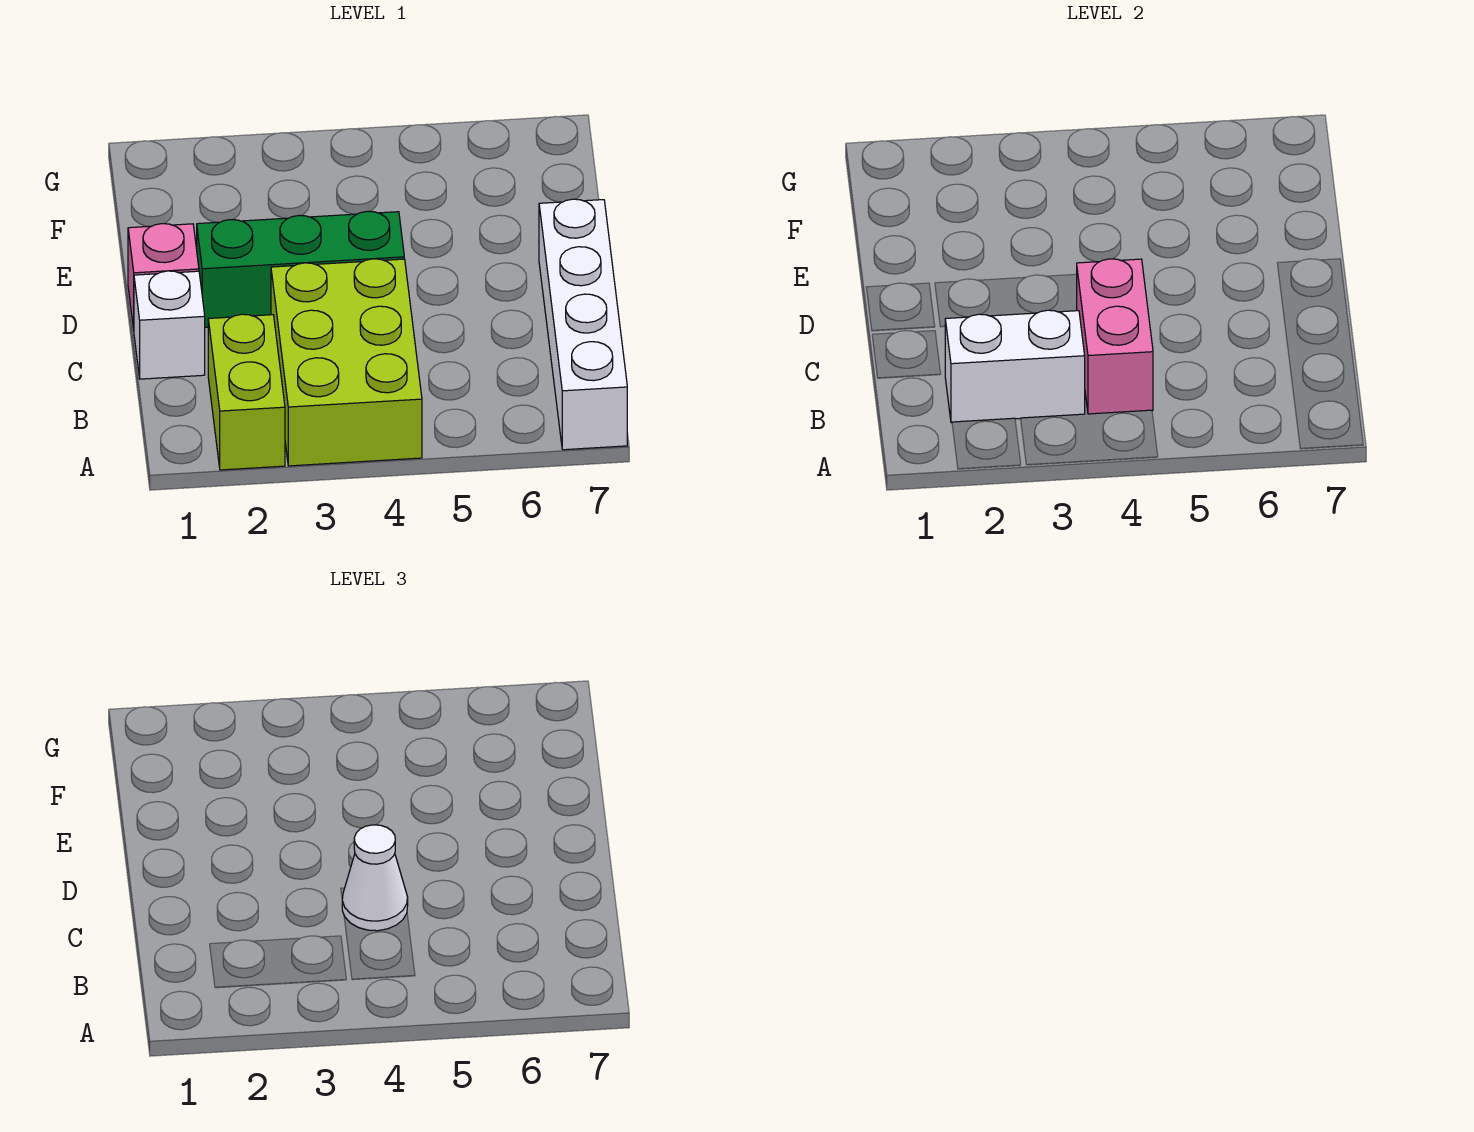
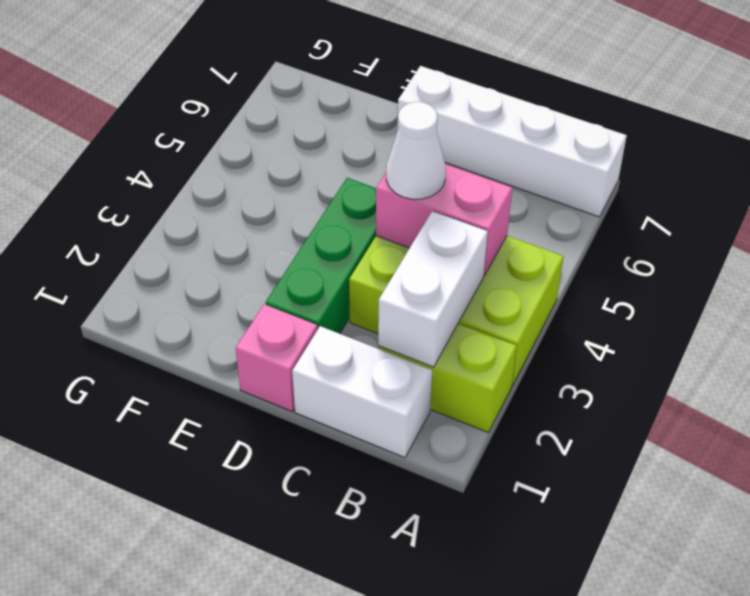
white 1x1 brick [134,271,205,379] -> white 1x2 brick [292,326,432,458]

